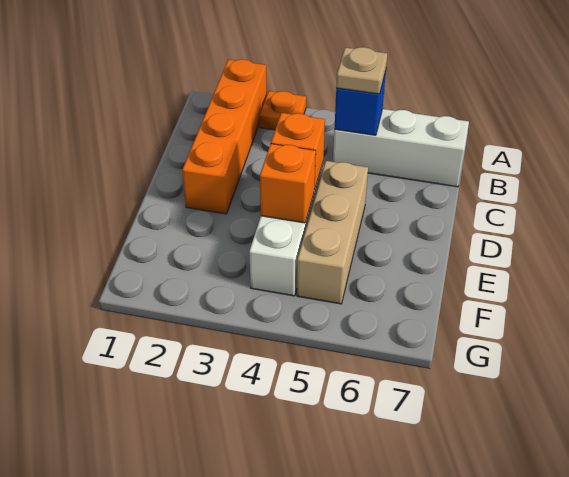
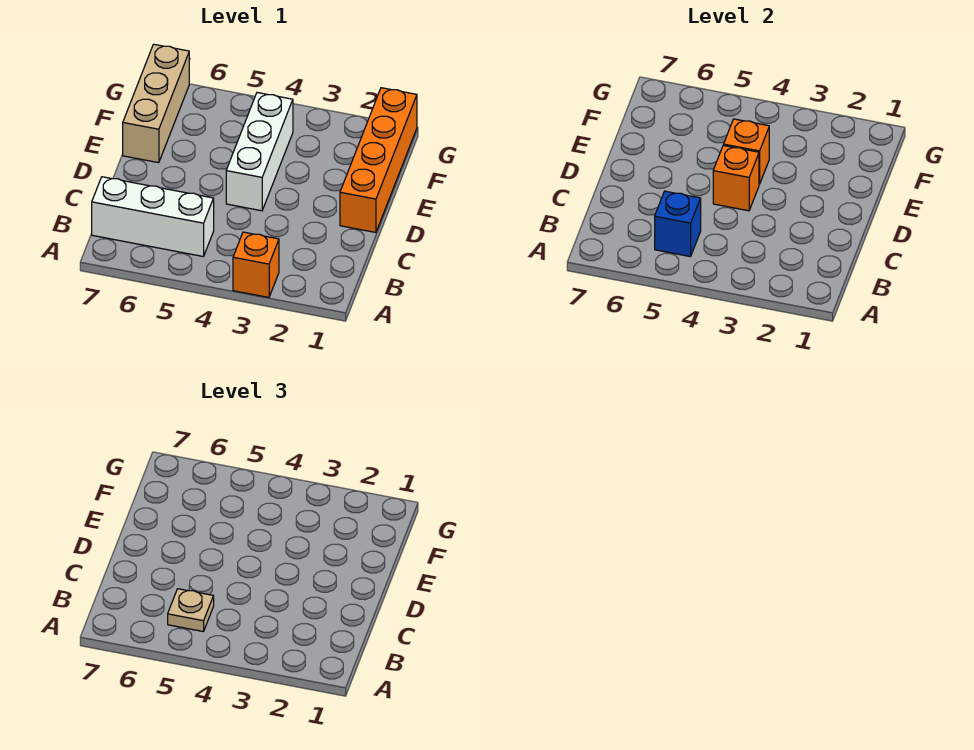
orange 1x4 brick [182,59,267,214] -> orange 1x4 brick moved to [340,88,417,232]
orange 1x1 plate [260,91,306,130] -> orange 1x1 brick [233,232,279,297]
tan 1x3 brick [297,161,368,304] -> tan 1x3 brick moved to [123,44,189,163]

